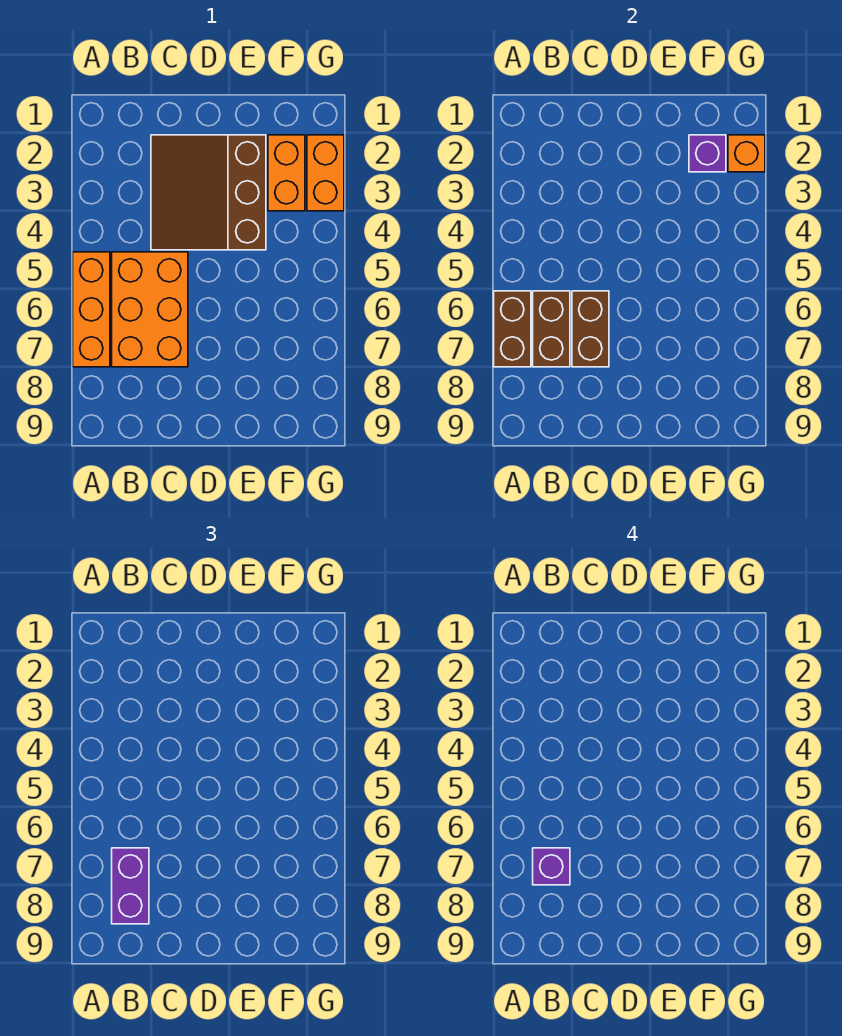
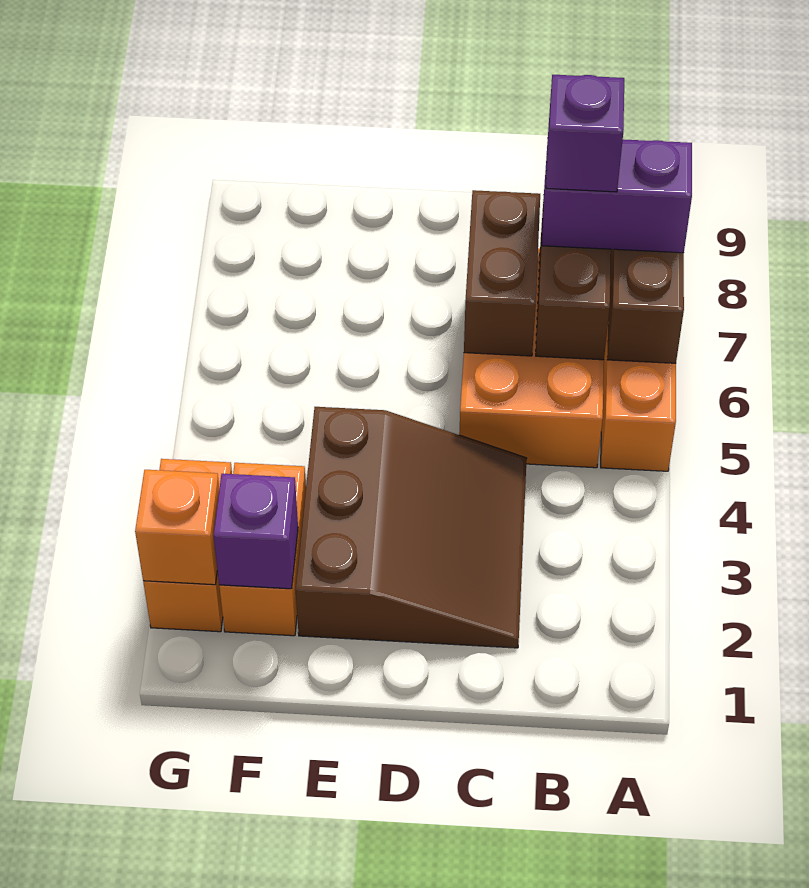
purple 1x2 brick [112,848,149,924] -> purple 1x2 brick turned to [542,139,692,253]

